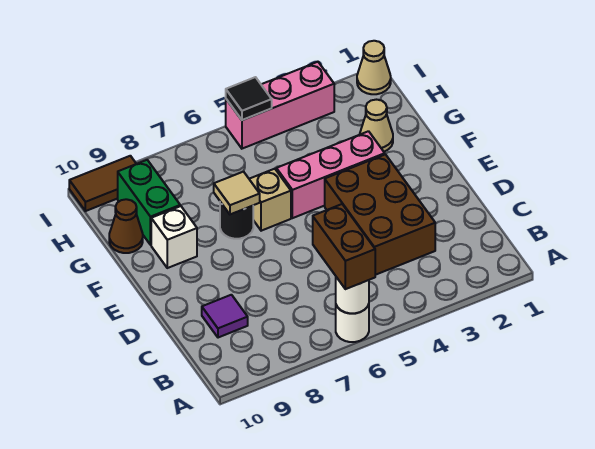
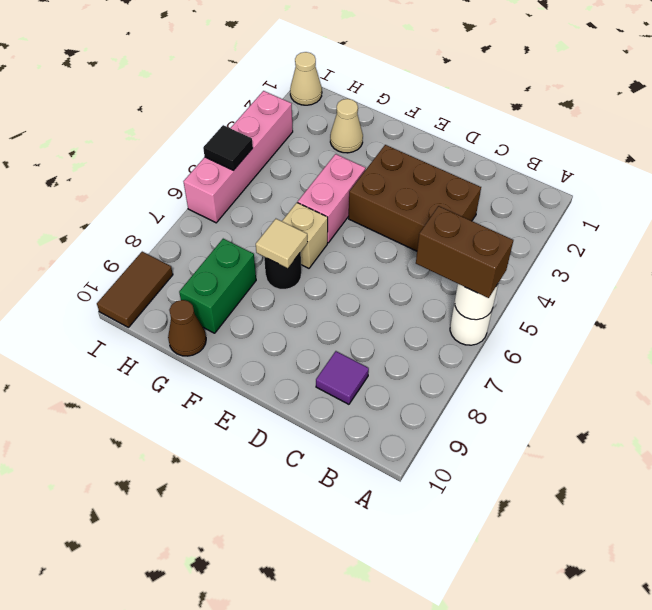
pink 1x3 brick [276,131,385,218] -> pink 1x2 brick [298,154,366,243]
white 1x1 brick [151,206,197,268] -> none
green 1x2 brick [118,160,180,245] -> green 1x2 brick turned to [179,239,256,333]
pink 1x3 brick [226,62,334,149] -> pink 1x4 brick [183,91,293,223]

